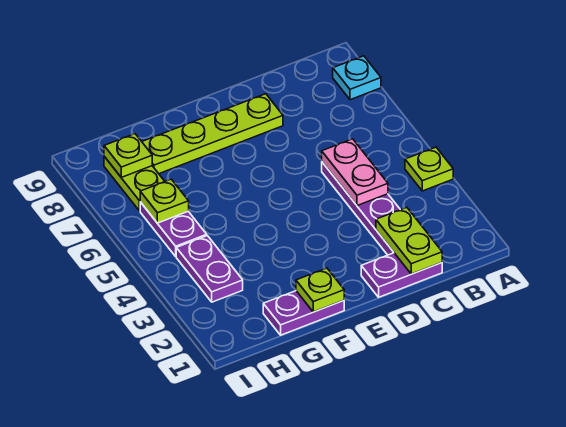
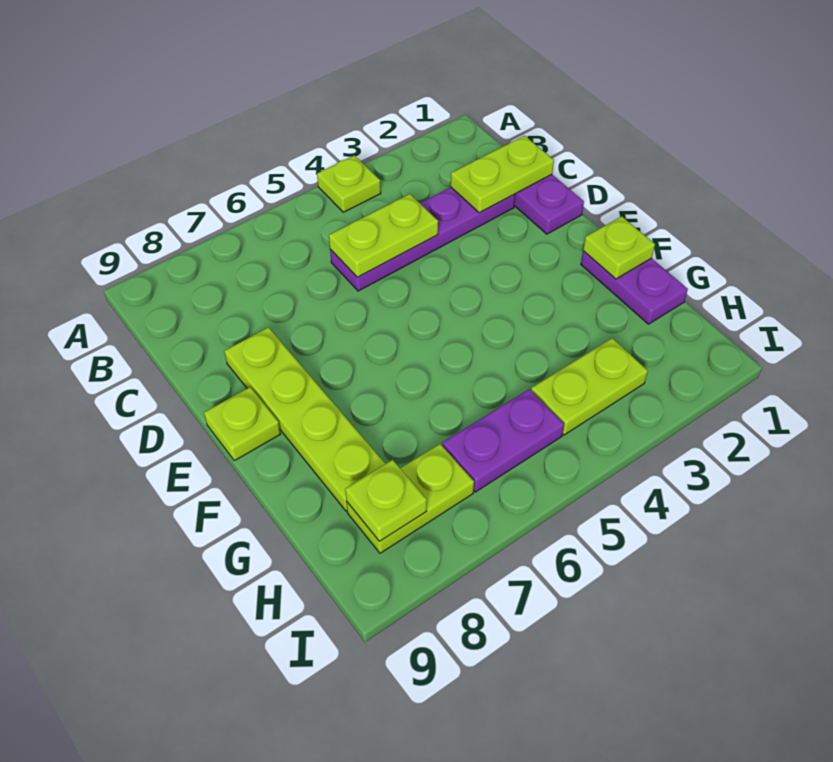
cyan 1x1 plate [333,56,381,100] -> none
pink 1x2 plate [322,139,388,206] -> lime 1x2 plate [329,194,438,277]
purple 1x2 plate [176,236,243,302] -> lime 1x2 plate [531,338,648,435]
lime 1x1 plate [140,179,189,223] -> lime 1x1 plate moved to [204,387,280,461]

